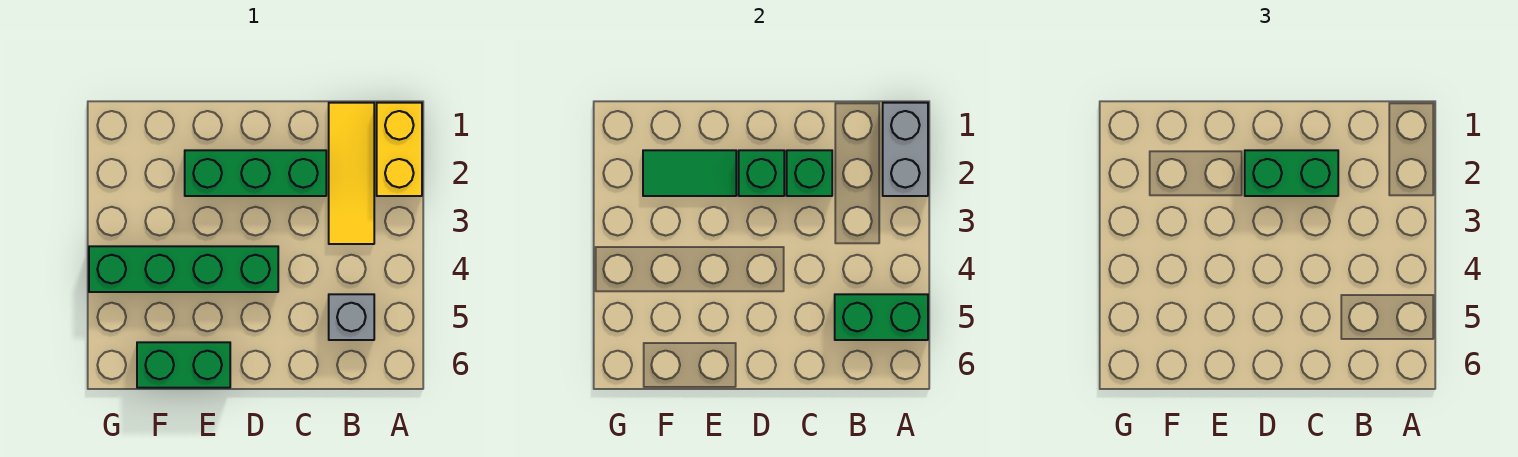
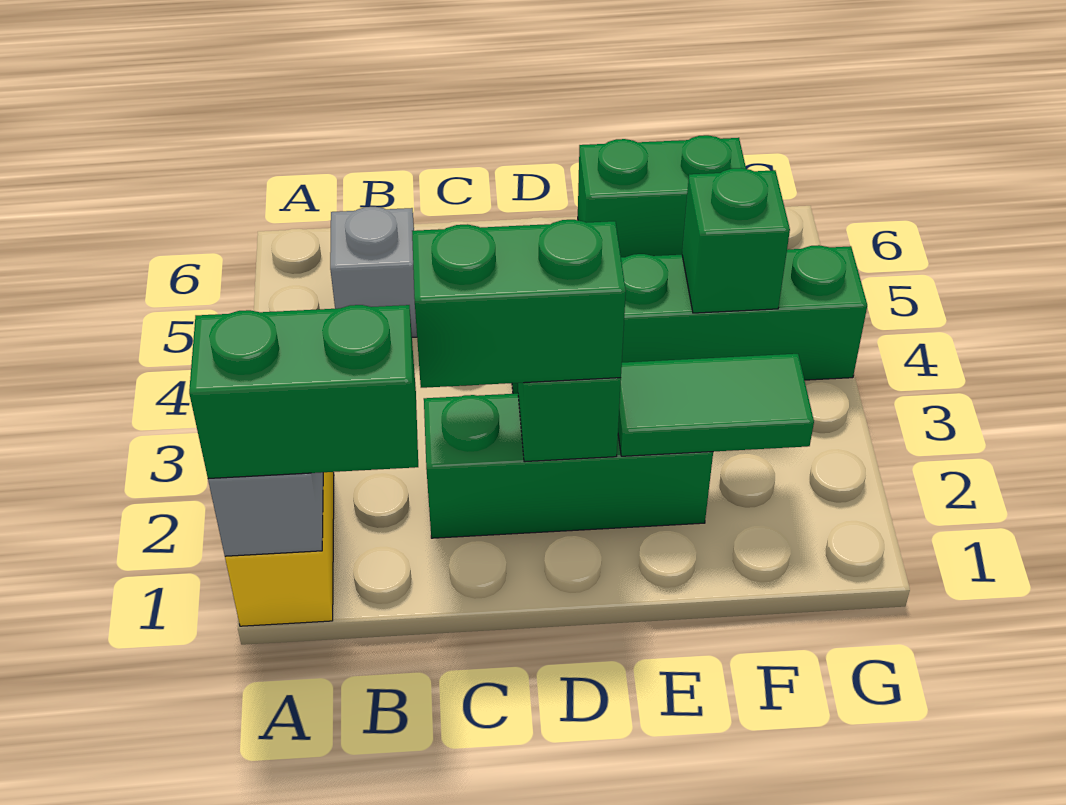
green 1x2 brick [835,294,928,340] -> green 1x2 brick moved to [189,305,418,478]
yellow 1x3 tile [329,103,374,244] -> none
green 1x1 brick [787,150,832,196] -> green 1x1 brick moved to [682,168,790,313]

